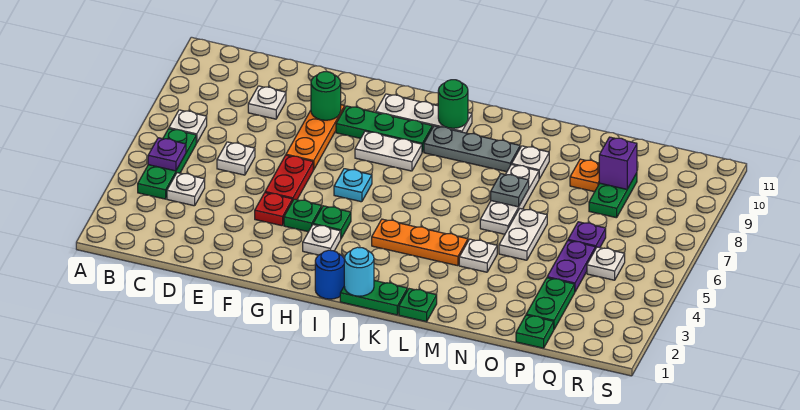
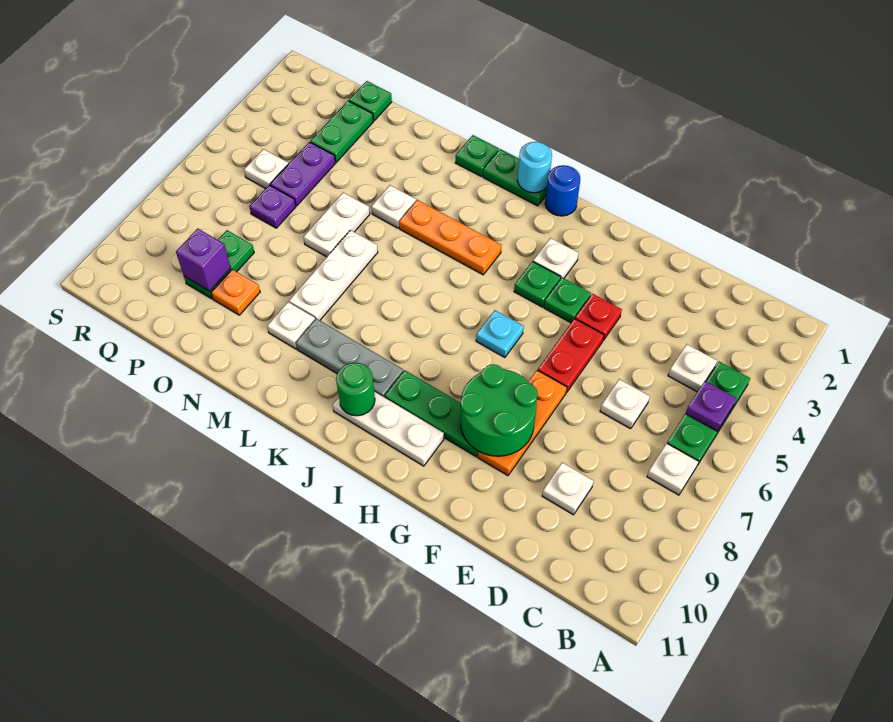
green 1x1 round brick [311,71,341,120] -> green 2x2 round brick [460,364,538,456]
white 1x2 plate [355,131,422,171] -> none
grey 1x1 plate [491,174,529,207] -> none

